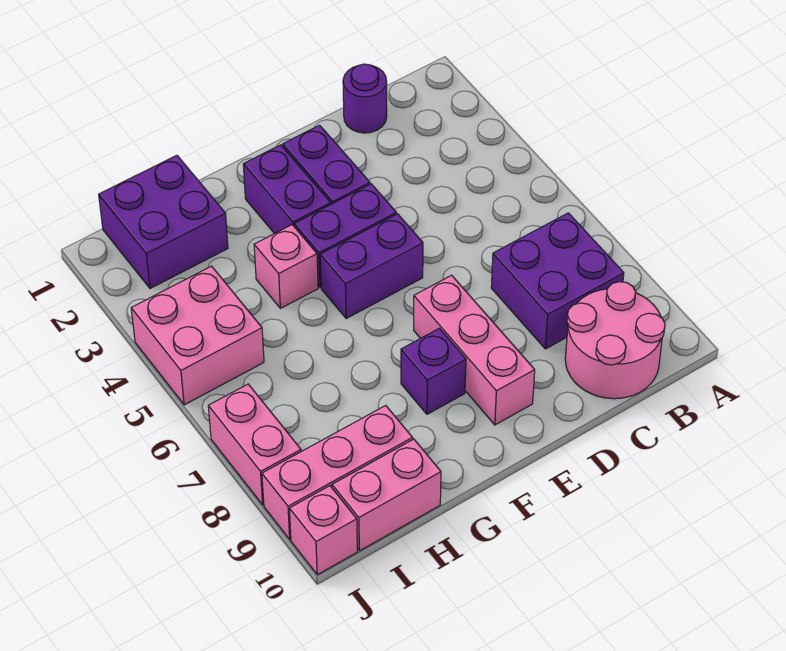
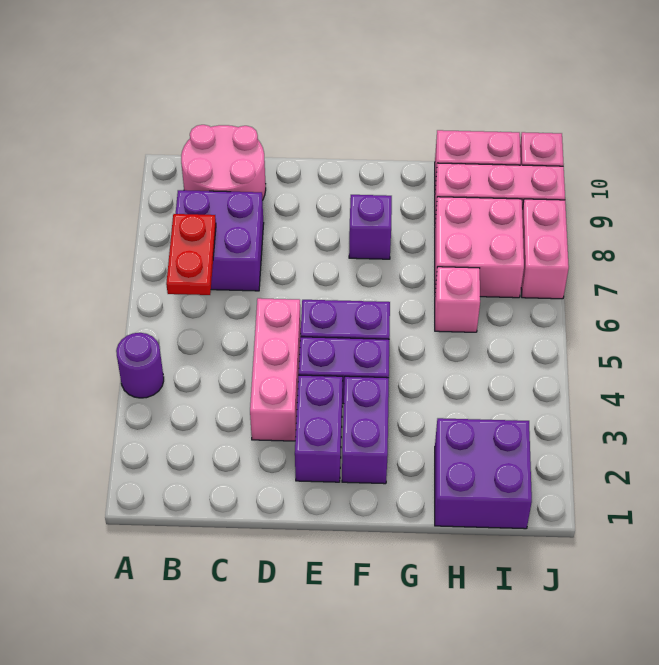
none -> red 1x2 plate [166,214,216,295]
purple 1x1 round brick [343,64,387,133] -> purple 1x1 round brick moved to [116,333,164,398]
pink 1x3 brick [414,275,535,425] -> pink 1x3 brick moved to [250,298,301,441]
pink 1x1 brick [254,225,318,308] -> pink 1x1 brick moved to [435,267,480,332]
pink 2x2 brick [131,266,264,405] -> pink 2x2 brick moved to [435,197,524,298]

